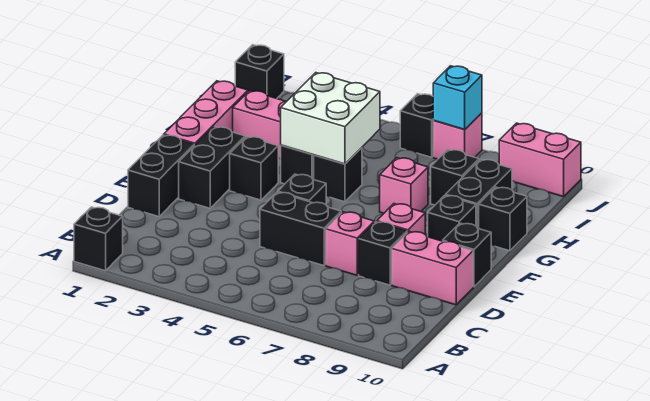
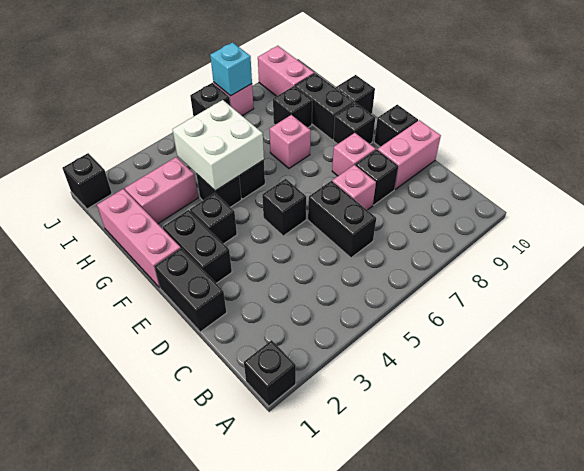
black 1x2 brick [260,192,341,266] -> black 1x2 brick turned to [308,181,376,258]
pink 1x2 brick [499,123,581,197] -> pink 1x2 brick turned to [258,46,314,96]

